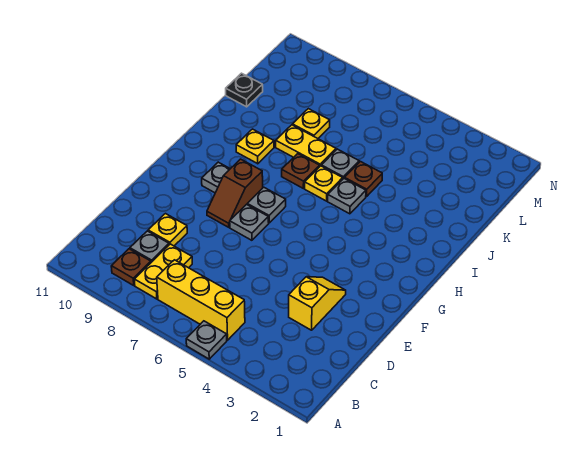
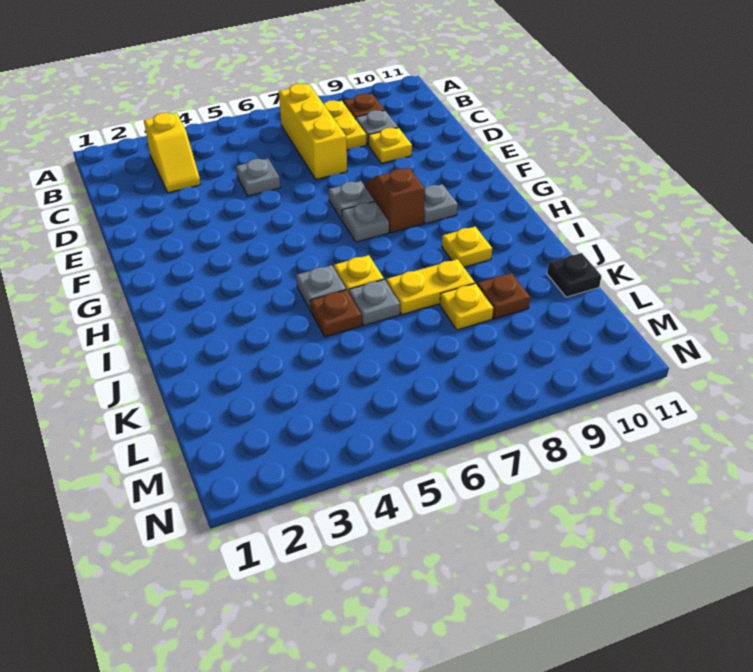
grey 1x1 plate [186,321,227,359] -> grey 1x1 plate moved to [236,158,280,196]
yellow 1x3 brick [157,260,245,340] -> yellow 1x3 brick turned to [279,84,347,179]
yellow 1x2 slope [289,277,346,330] -> yellow 1x2 slope moved to [144,113,201,193]
brown 1x1 plate [282,154,320,188] -> brown 1x1 plate moved to [477,273,530,319]

